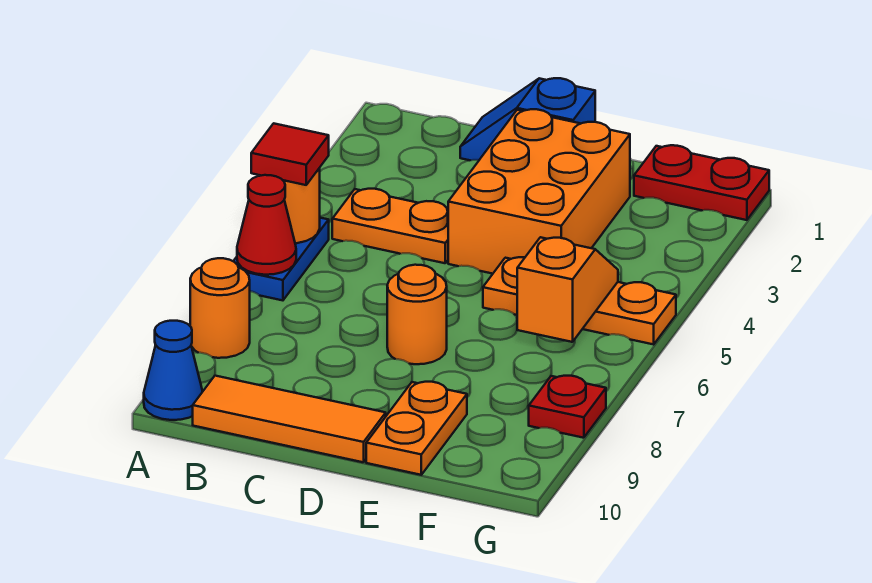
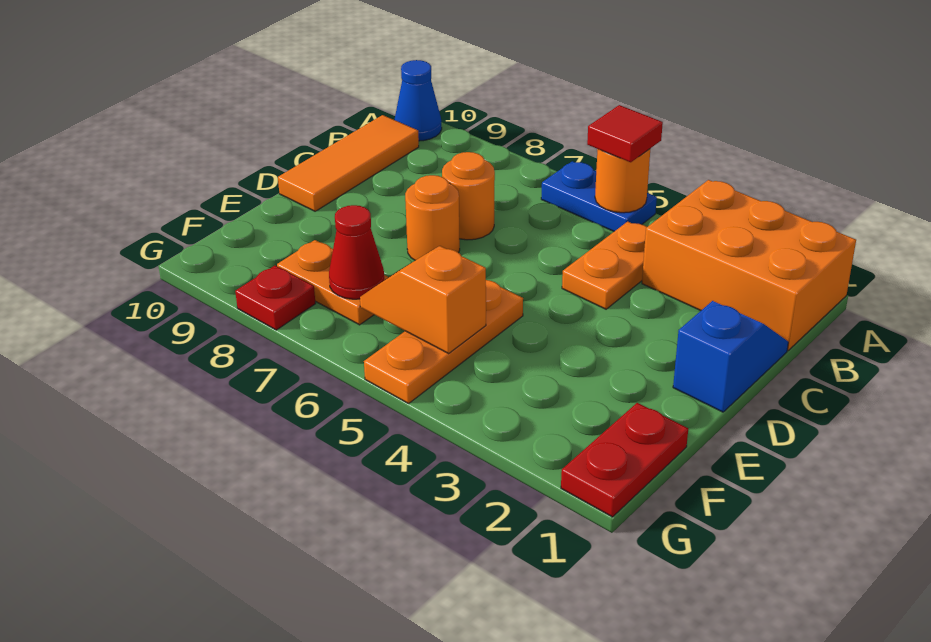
red 1x1 cone [237,175,296,275] -> red 1x1 cone moved to [329,205,384,299]
orange 1x1 round brick [190,258,250,358] -> orange 1x1 round brick moved to [442,152,495,240]
orange 2x3 brick [448,109,630,274] -> orange 2x3 brick moved to [642,180,856,350]
orange 1x2 plate [366,382,467,475] -> orange 1x2 plate moved to [277,240,388,325]
orange 1x2 slope [517,237,618,342] -> orange 1x2 slope turned to [360,246,486,353]

